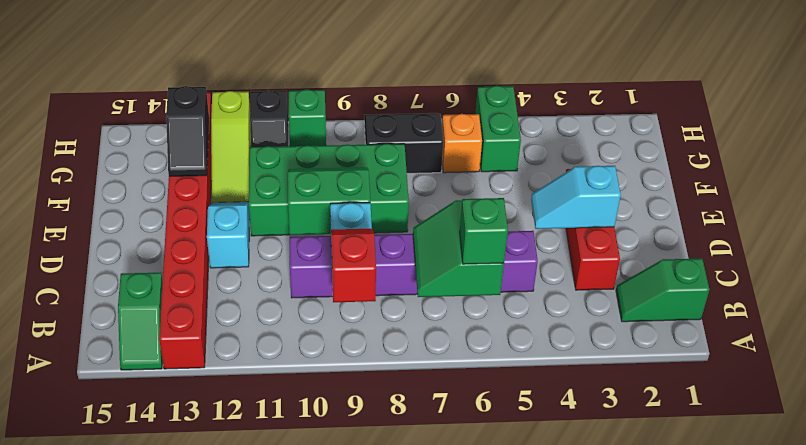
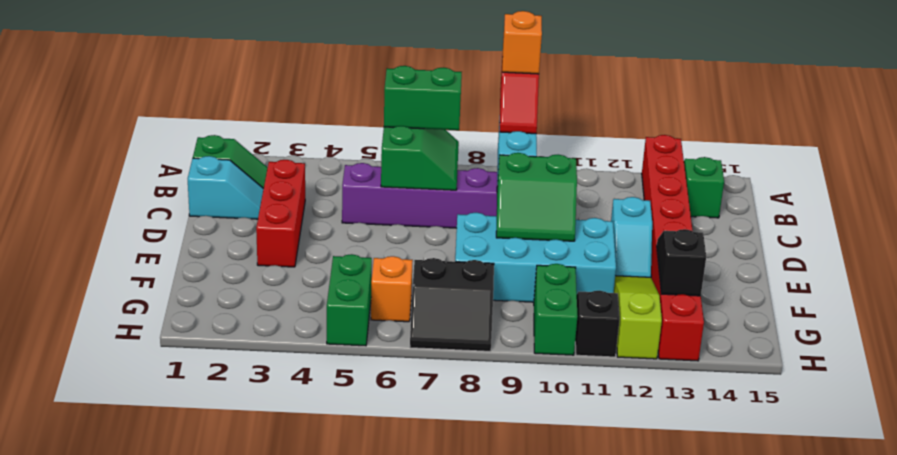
none -> orange 1x1 brick [502,11,542,74]
green 1x1 brick [460,198,508,264] -> green 1x2 brick [384,66,462,130]
cyan 1x2 slope [531,166,621,229] -> cyan 1x2 slope moved to [188,156,264,219]
green 2x4 brick [249,144,409,236] -> cyan 2x4 brick [455,212,616,302]
green 1x1 brick [289,89,326,146] -> green 1x2 brick [534,264,578,355]

